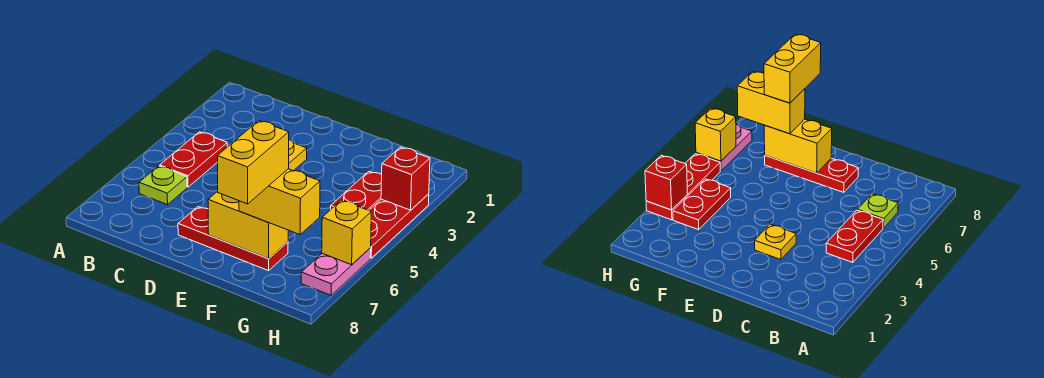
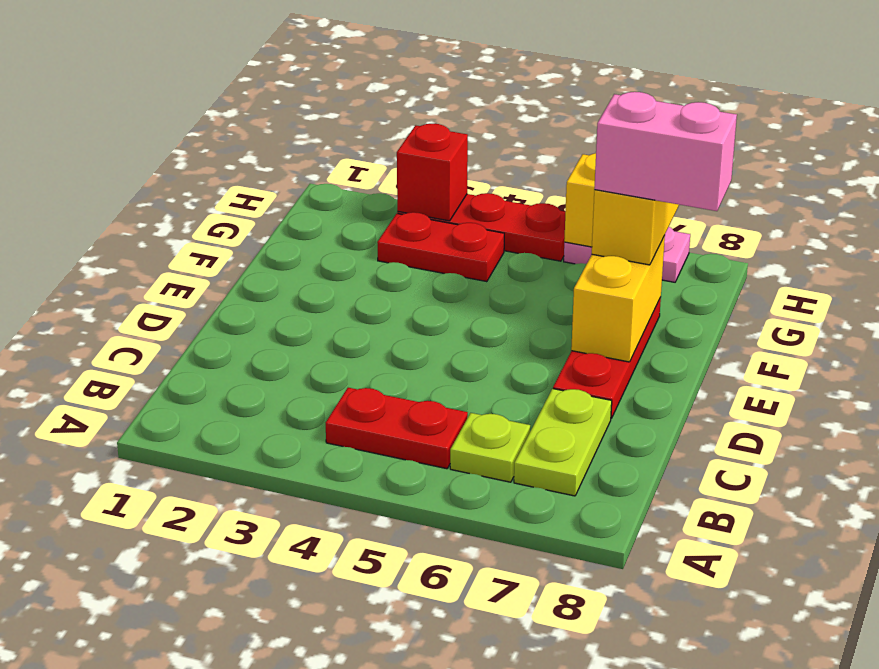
none -> lime 1x2 plate [514,389,612,496]
yellow 1x1 plate [289,140,307,171] -> none
yellow 1x2 brick [217,121,289,204] -> pink 1x2 brick [594,92,737,211]

